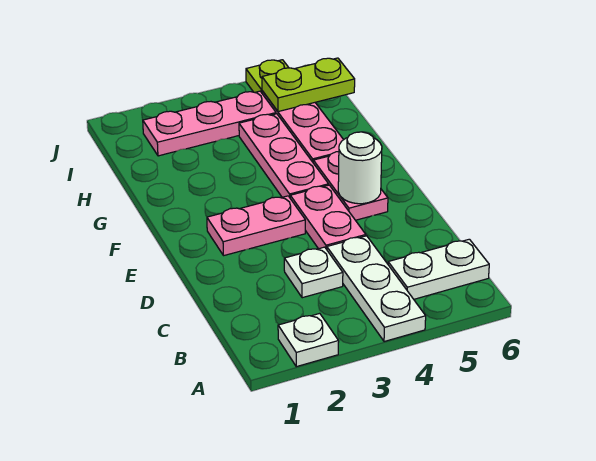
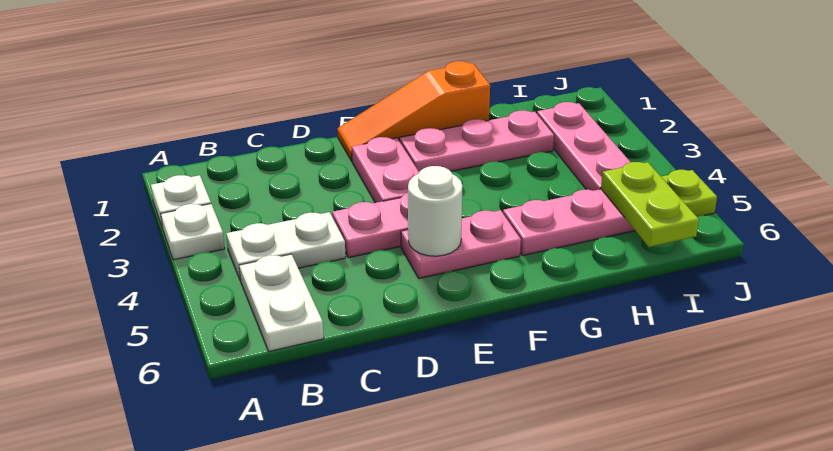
white 1x3 plate [327,236,426,342] -> white 1x2 plate [226,212,346,281]
white 1x1 plate [284,247,343,298] -> white 1x1 plate moved to [161,204,225,260]
none -> orange 1x3 slope [337,61,490,161]
pink 1x3 plate [239,114,329,197] -> pink 1x3 plate moved to [399,111,554,172]

